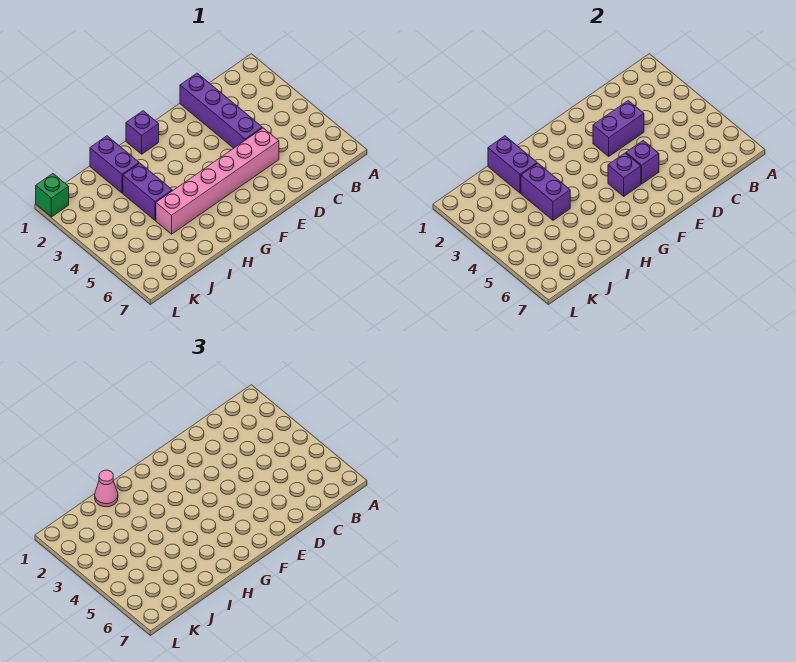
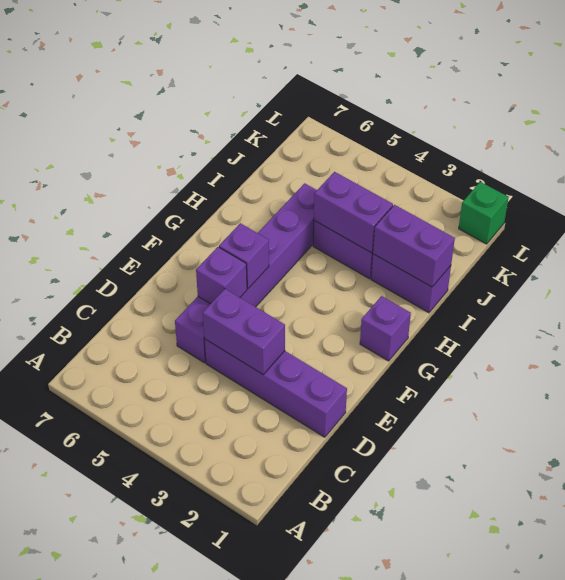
purple 1x2 brick [593,101,644,156] -> purple 1x2 brick turned to [203,289,285,374]
pink 1x6 brick [156,128,279,234] -> purple 1x6 brick [175,183,317,363]
pink 1x1 cone [95,470,118,507] -> none

